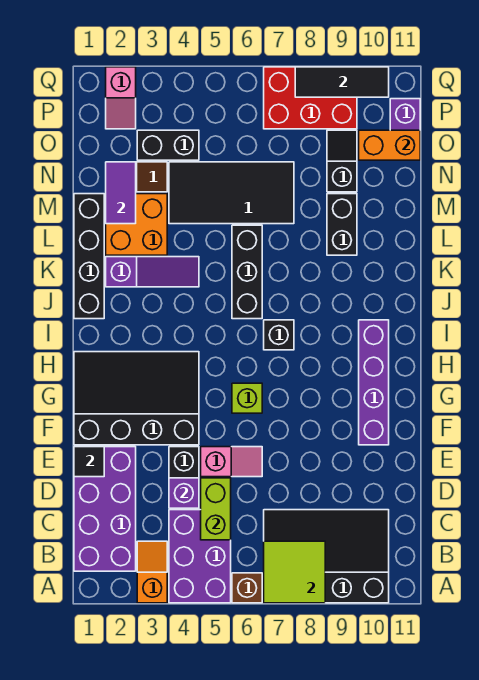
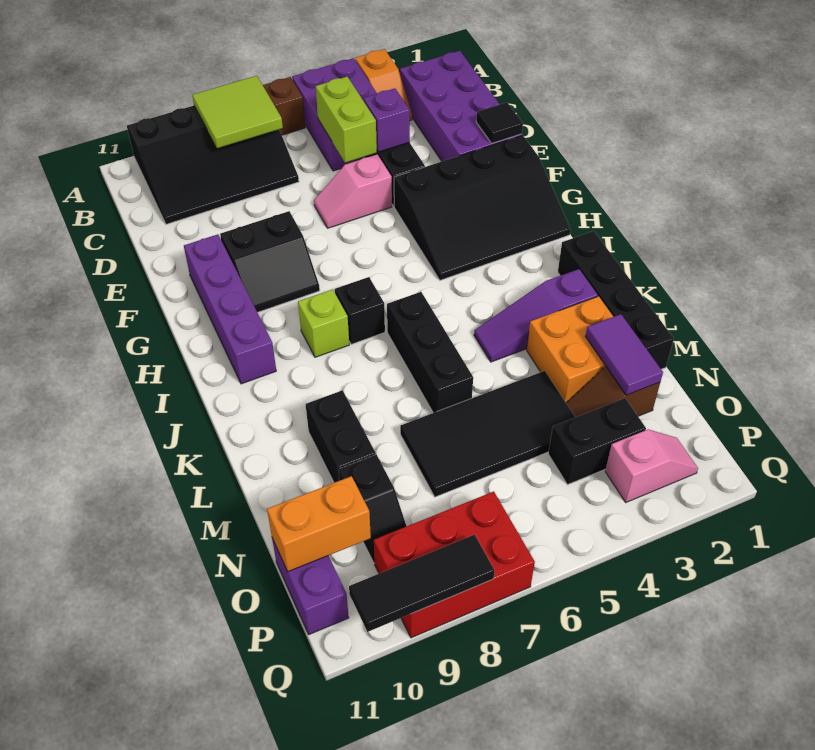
none -> black 2x2 slope [220,211,320,312]
lime 1x1 brick [232,383,262,413] -> lime 1x1 brick moved to [298,289,349,357]
pink 1x2 slope [106,67,136,129] -> pink 1x2 slope turned to [605,430,698,502]

